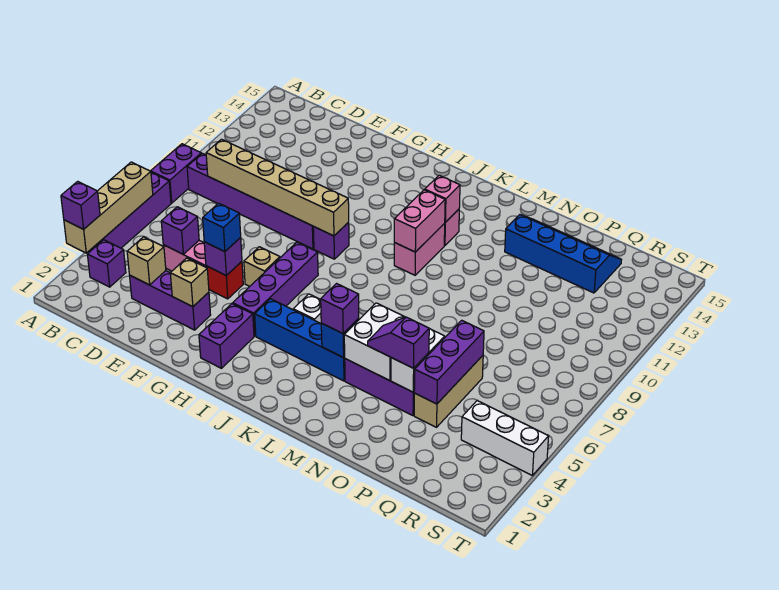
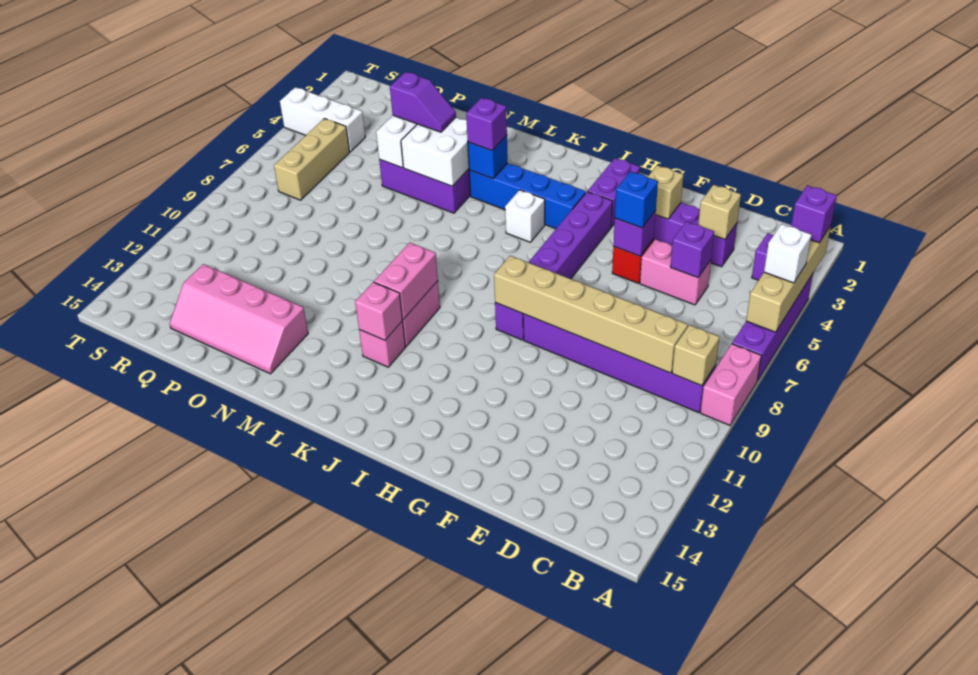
none -> white 1x1 brick [764,224,811,283]
purple 1x2 brick [151,144,201,203] -> pink 1x2 brick [700,344,761,425]
tan 1x1 brick [244,247,280,286] -> tan 1x1 brick moved to [672,325,719,386]
blue 2x4 slope [505,215,621,293] -> pink 2x4 slope [170,264,308,374]
tan 1x3 brick [414,356,483,427] -> tan 1x3 brick moved to [274,118,350,200]
purple 1x3 brick [414,320,484,404] -> none

